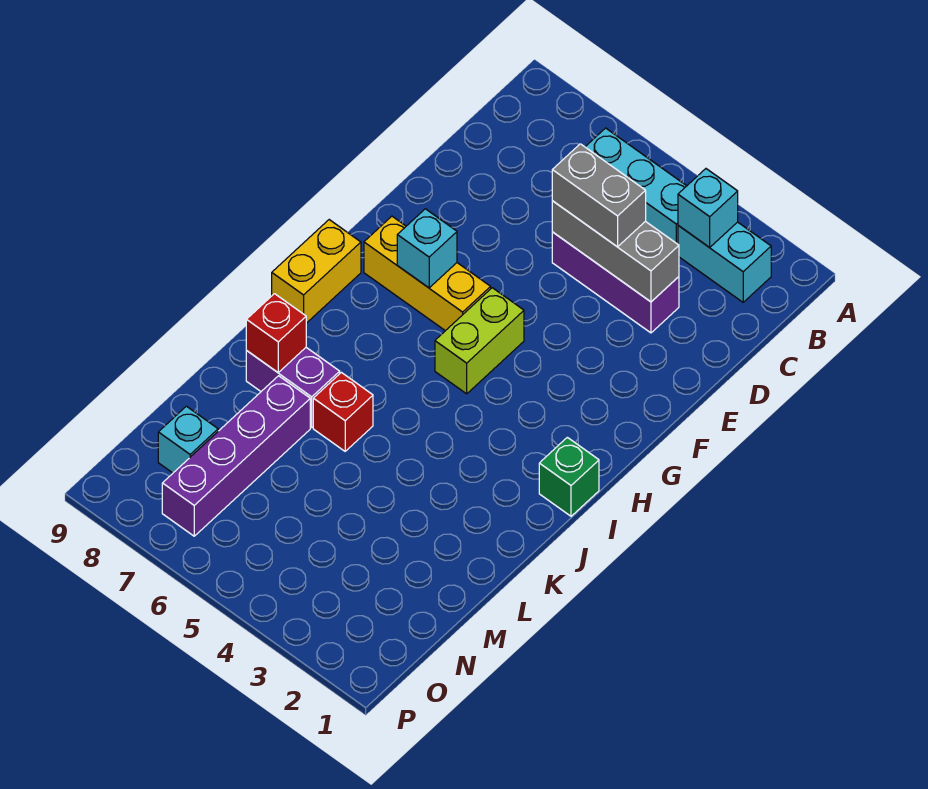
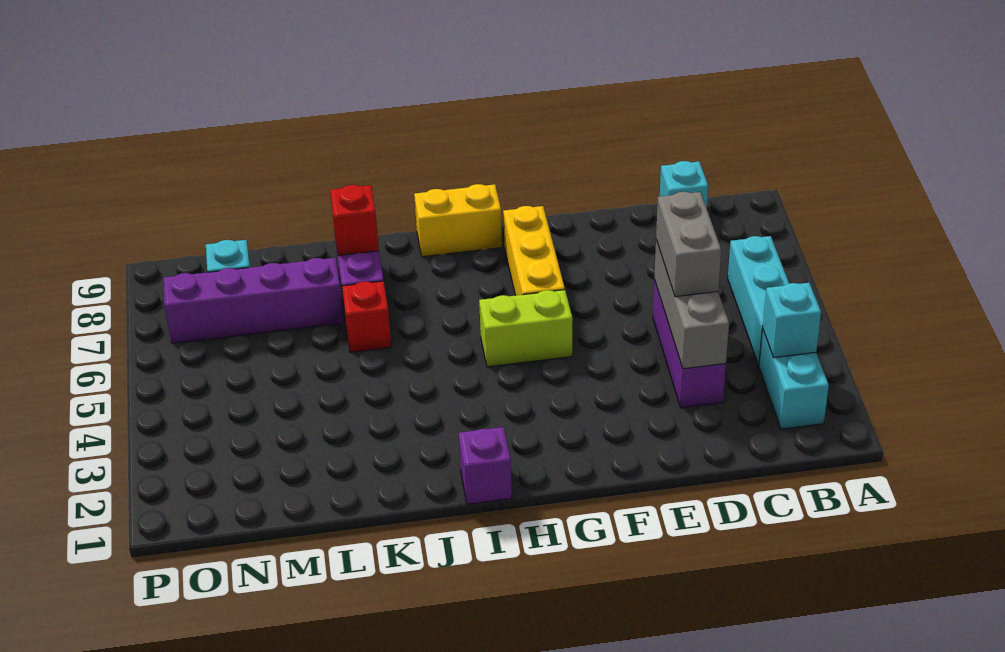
cyan 1x1 brick [397,209,457,288] -> cyan 1x1 brick moved to [660,161,708,208]
green 1x1 brick [539,437,599,516] -> purple 1x1 brick [459,427,512,504]

